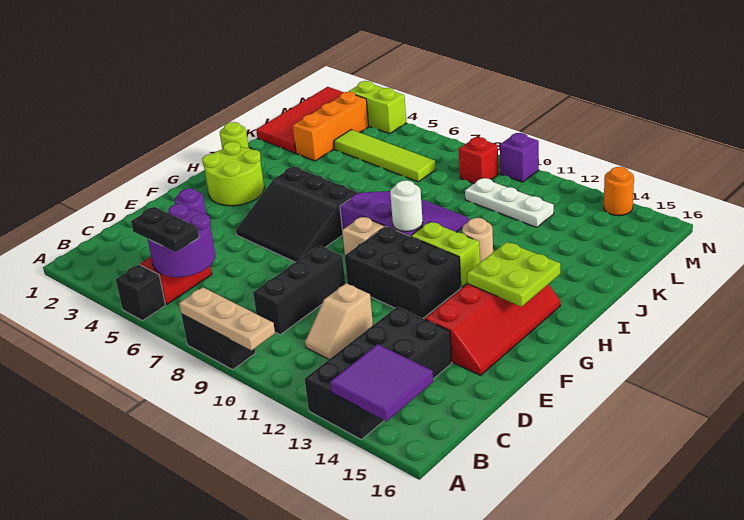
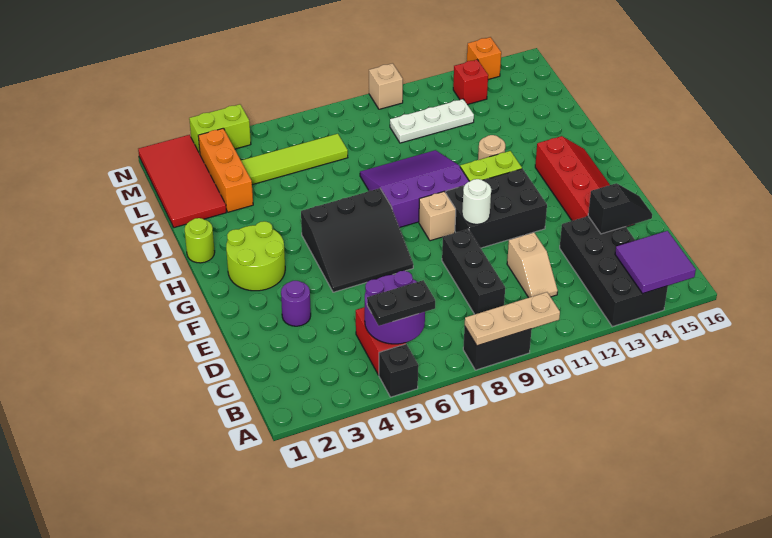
none -> black 1x2 slope [588,183,652,234]
lime 2x2 plate [467,242,560,307] -> none
white 1x1 round brick [390,180,423,231] -> white 1x1 round brick moved to [462,179,491,224]
red 1x1 brick [459,137,498,183] -> red 1x1 brick moved to [453,60,488,105]
purple 1x1 brick [500,133,539,182] -> tan 1x1 brick [369,63,403,109]
orange 1x1 round brick [604,167,634,216] -> orange 1x1 brick [467,37,501,79]

